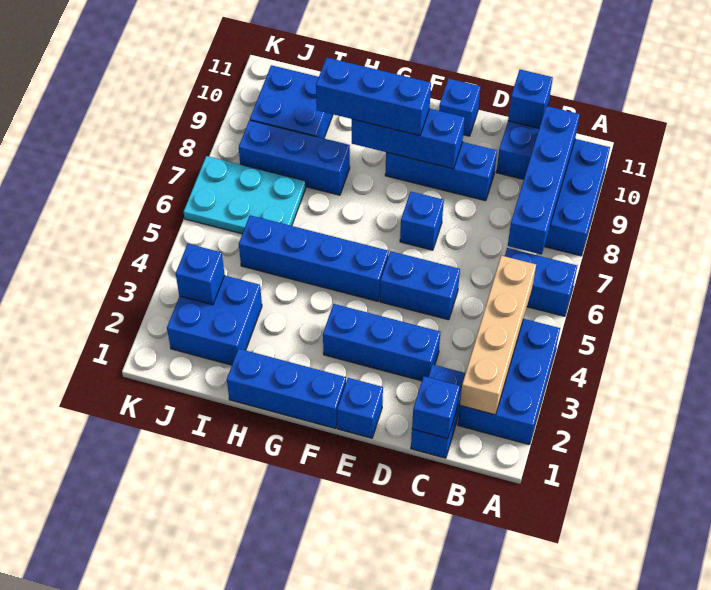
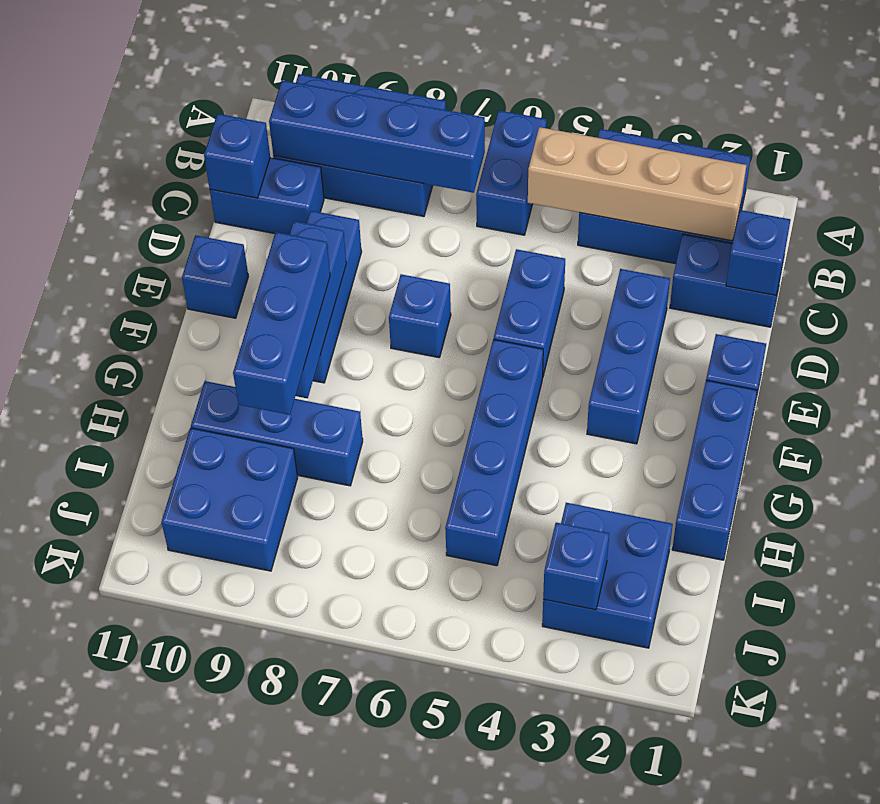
blue 1x3 brick [239,120,350,195] -> blue 1x3 brick turned to [191,381,363,486]
cyan 2x3 plate [184,156,306,234] -> none

